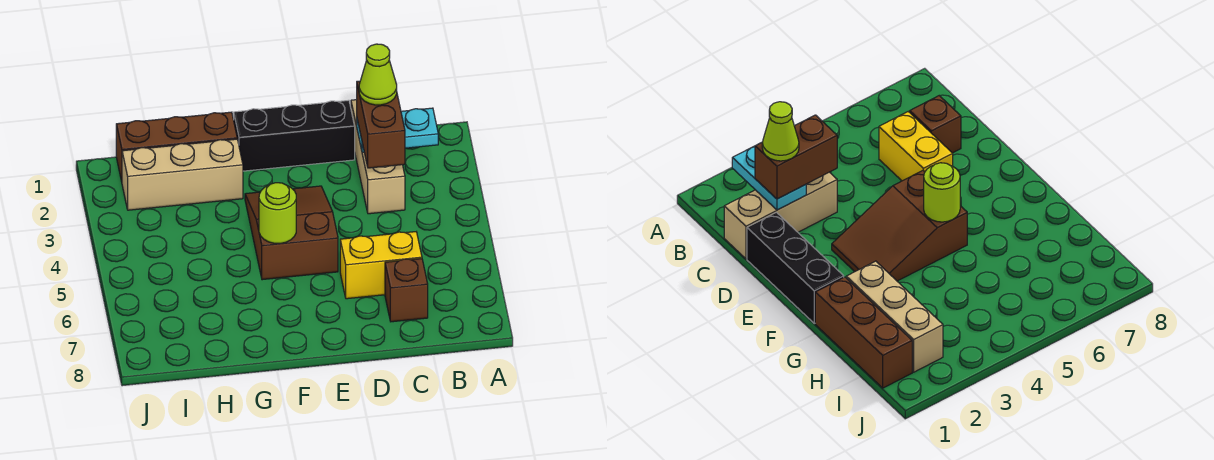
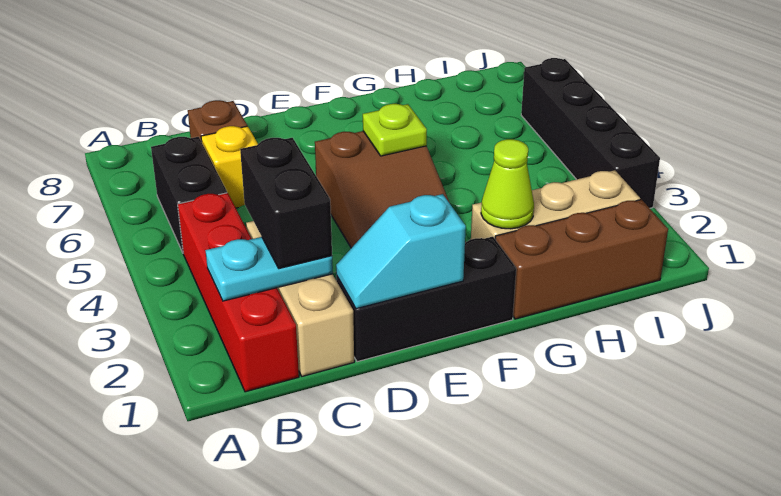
none -> red 1x4 brick [178,193,299,392]
none -> black 1x2 brick [151,137,227,252]
brown 1x2 brick [357,81,405,168] -> black 1x2 brick [240,138,332,269]
lime 1x1 cone [359,44,397,105] -> lime 1x1 cone moved to [481,139,534,229]
yellow 1x2 brick [340,232,422,299] -> yellow 1x1 brick [201,126,258,208]
none -> cyan 1x2 slope [336,194,466,309]
lime 1x1 round brick [259,183,296,243] -> lime 1x1 plate [363,104,427,156]
none -> black 1x4 brick [521,58,660,208]

